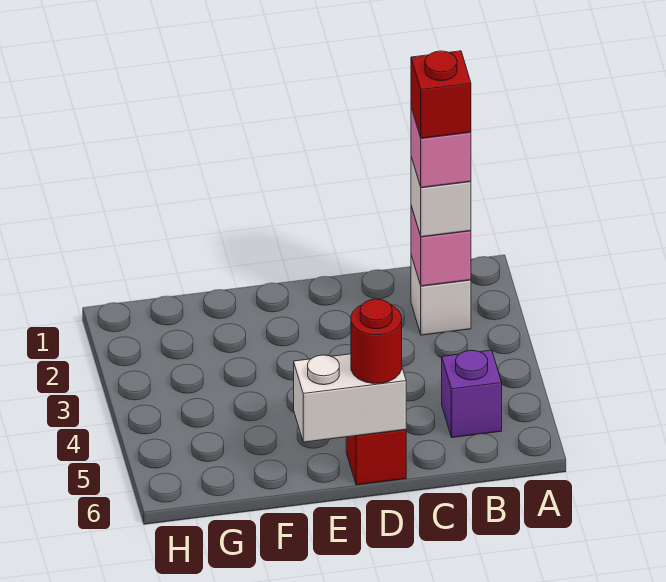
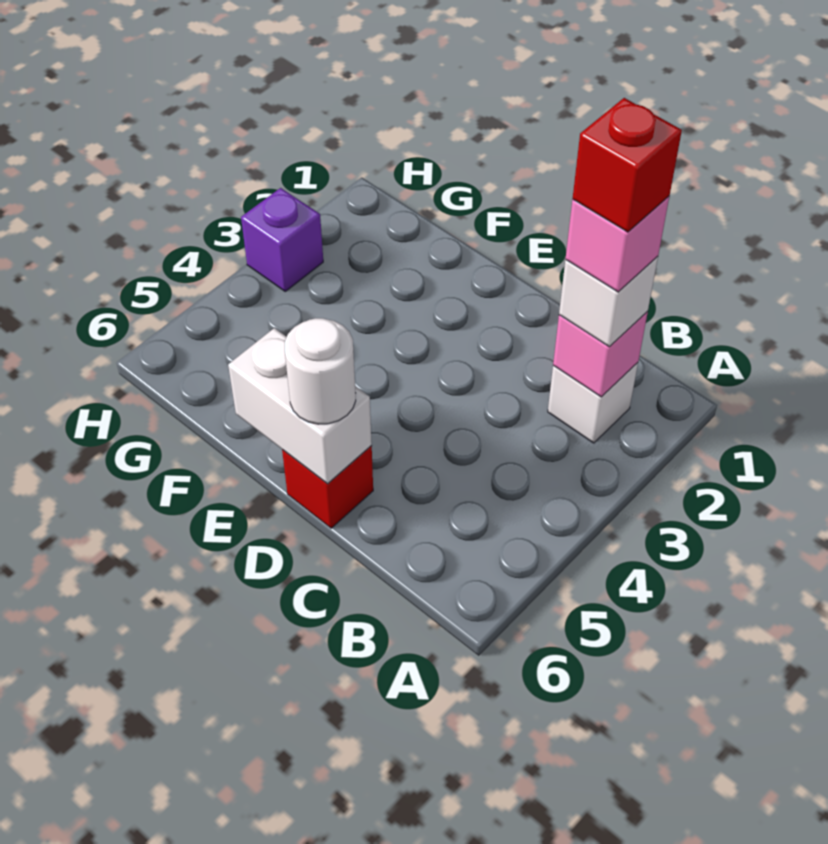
purple 1x1 brick [442,350,502,438] -> purple 1x1 brick moved to [241,188,323,291]
red 1x1 round brick [351,299,402,384] -> white 1x1 round brick [285,318,356,424]

